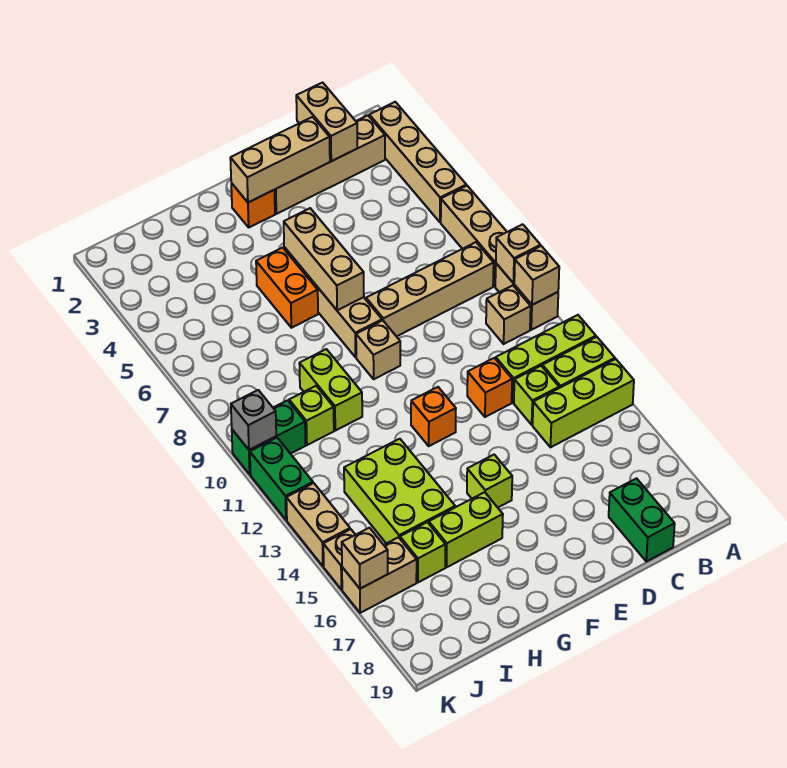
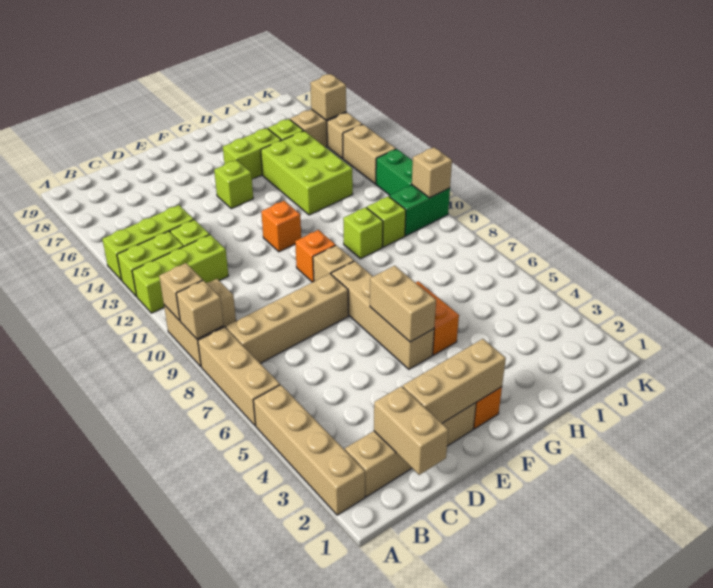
green 1x2 brick [609,478,675,561] -> none
orange 1x1 brick [467,358,512,417] -> orange 1x1 brick moved to [295,230,336,282]
tan 1x3 brick [284,208,364,310] -> tan 1x2 brick [370,266,436,342]
lime 1x2 brick [299,349,362,431] -> lime 1x1 brick [343,207,383,259]
grey 1x1 brick [231,390,276,450] -> tan 1x1 brick [412,147,452,198]

